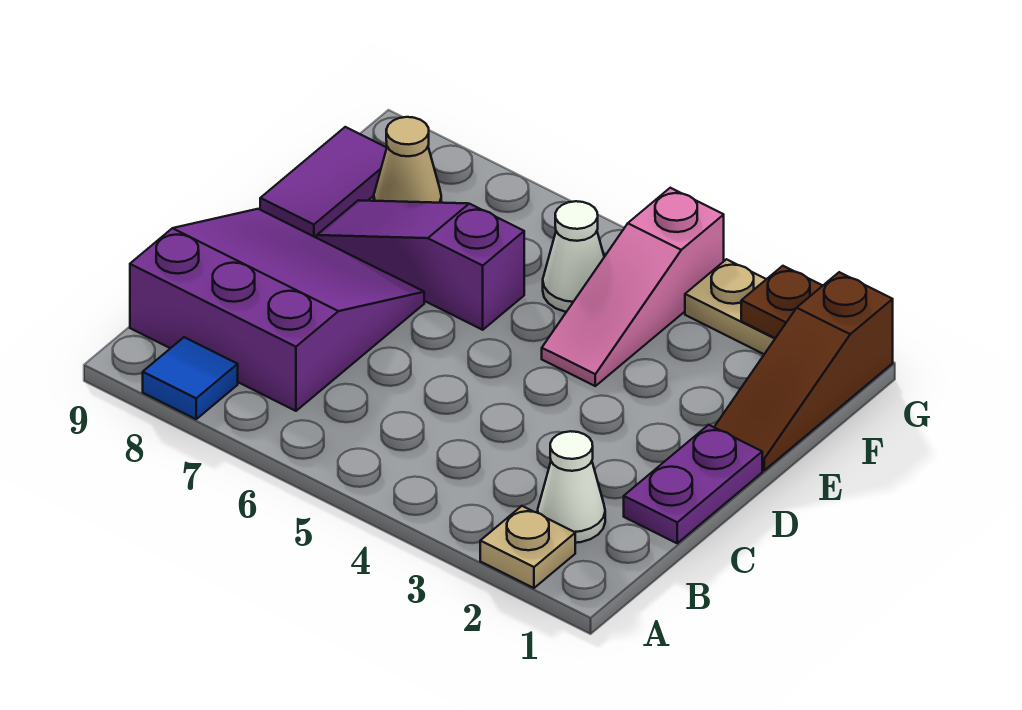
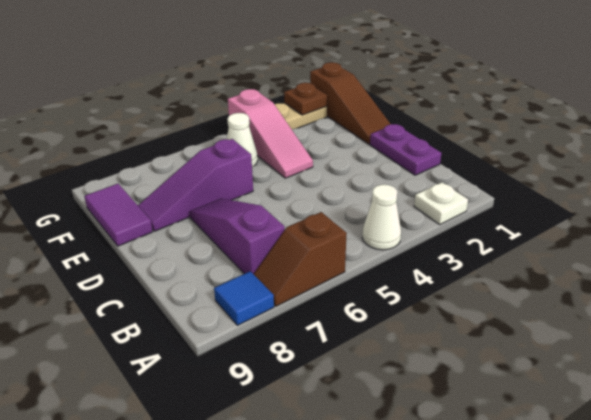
tan 1x1 plate [480,506,575,588] -> white 1x1 plate [414,182,468,225]
none -> brown 1x2 slope [254,212,347,306]
white 1x1 cone [538,431,605,543] -> white 1x1 cone moved to [362,184,401,250]
purple 3x3 slope [130,209,424,411] -> purple 1x3 slope [190,199,285,274]
tan 1x1 cone [374,117,441,203] -> none

